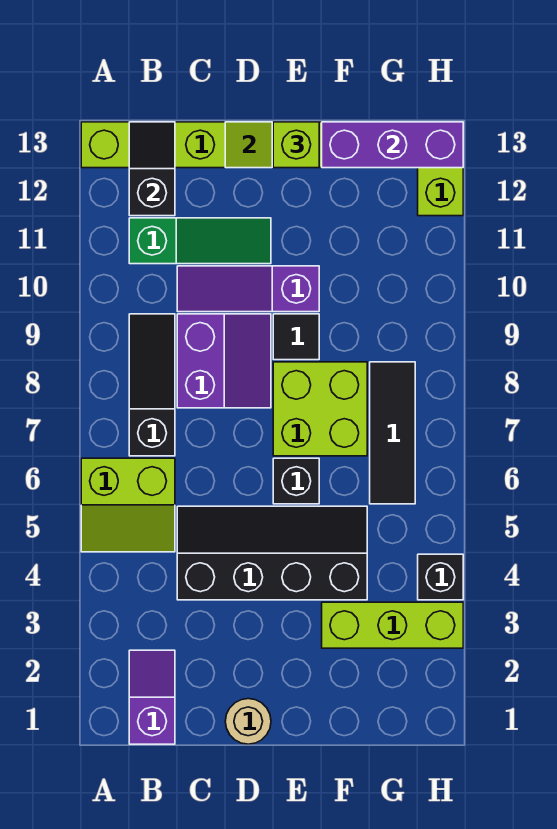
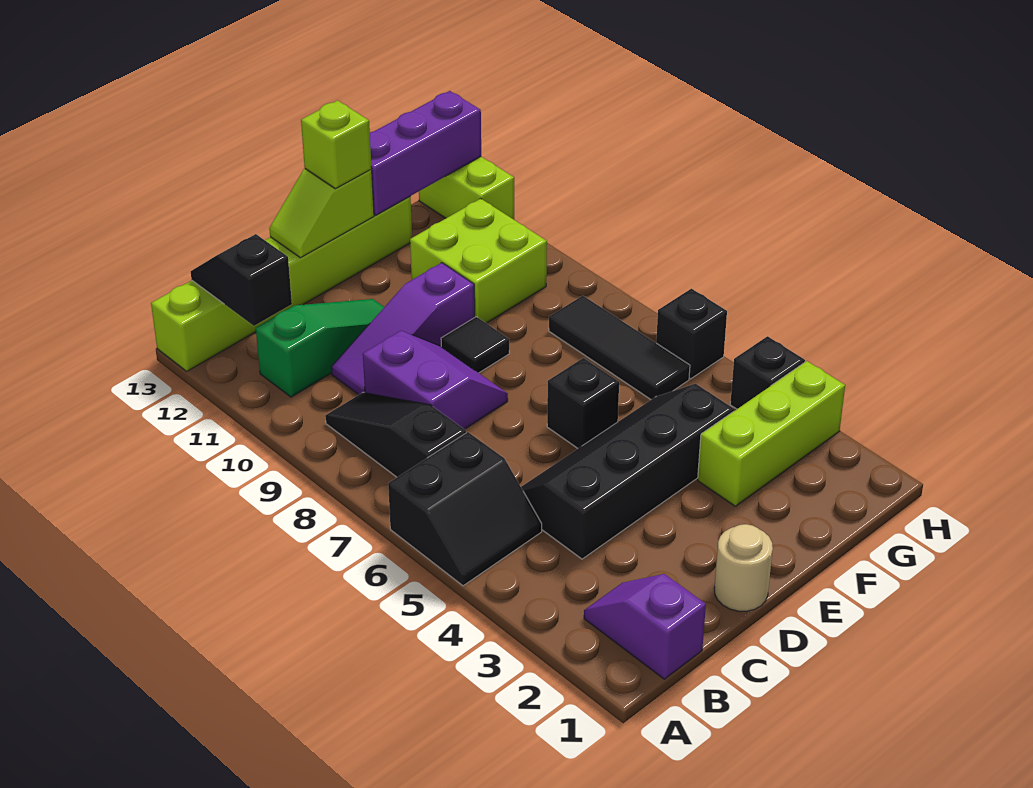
lime 2x2 slope [81,458,175,552] -> black 2x2 slope [388,432,542,586]
lime 2x2 brick [273,362,367,456] -> lime 2x2 brick moved to [410,199,547,323]
none -> black 1x1 brick [656,289,727,379]

